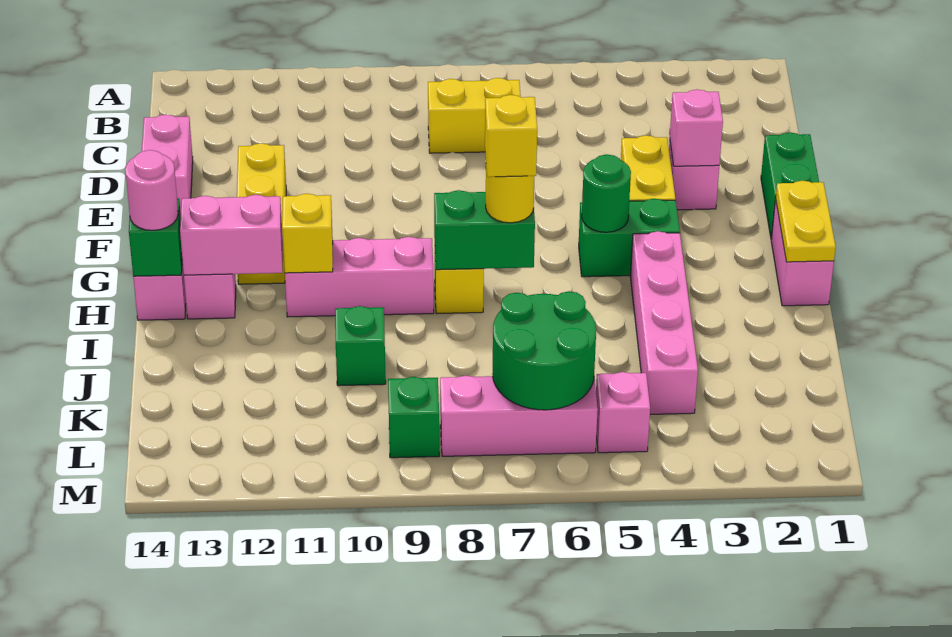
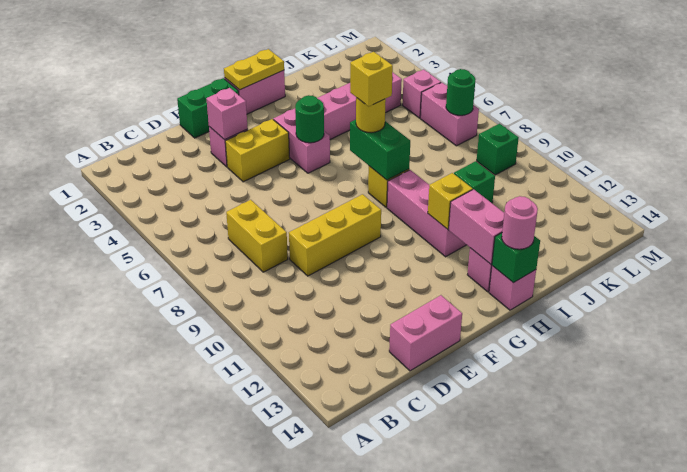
yellow 1x3 brick [237,143,286,284] -> yellow 1x3 brick moved to [289,194,381,276]
green 1x2 brick [579,199,680,277] -> pink 1x2 brick [273,109,330,173]
green 2x2 round brick [492,291,596,410] -> green 1x1 round brick [446,69,476,115]
pink 1x3 brick [440,376,598,456] -> pink 1x2 brick [420,83,479,146]

